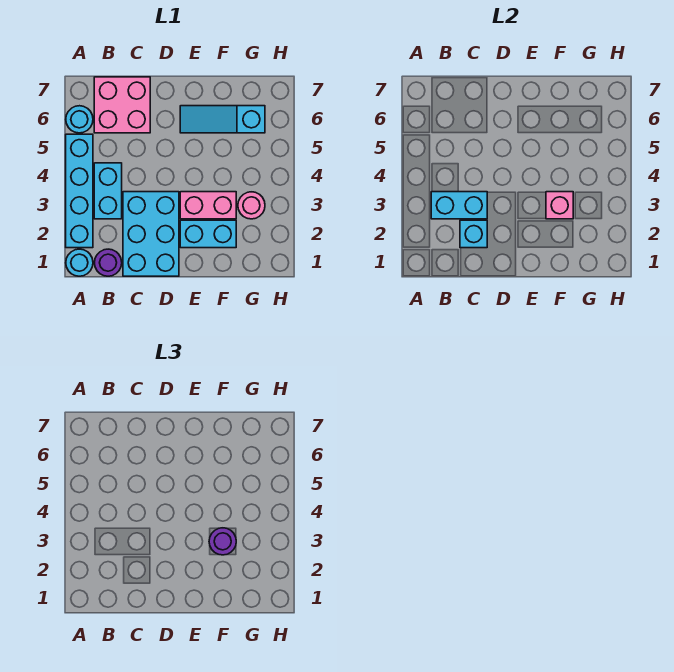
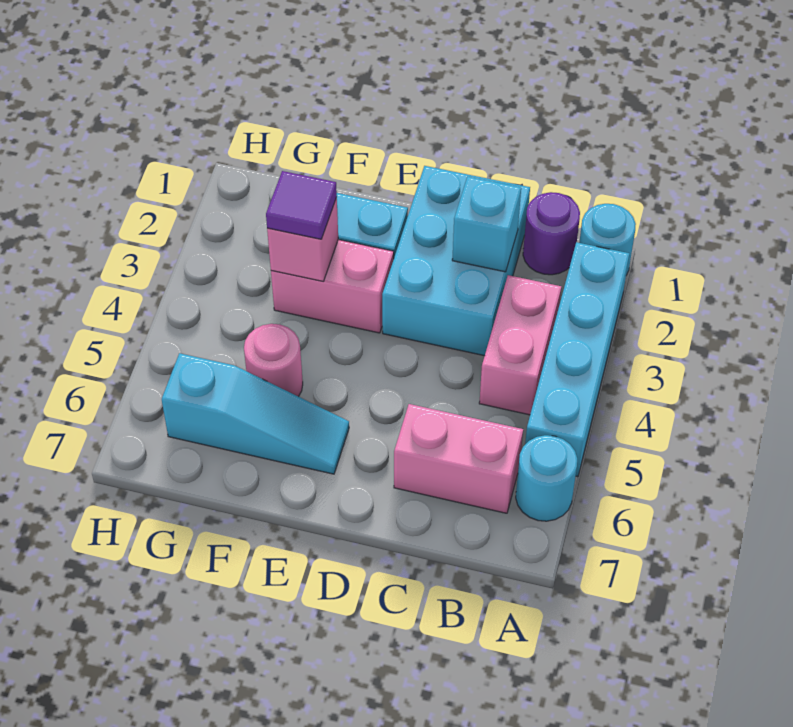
cyan 1x2 brick [94,163,122,219] -> pink 1x2 brick [479,275,561,415]
cyan 1x2 brick [431,192,487,219] -> none
pink 2x2 brick [94,77,150,133] -> pink 1x2 brick [394,404,523,513]
purple 1x1 round brick [209,528,236,555] -> purple 1x1 tile [266,171,337,239]
pink 1x1 round brick [238,192,265,219] -> pink 1x1 round brick moved to [244,324,303,396]

